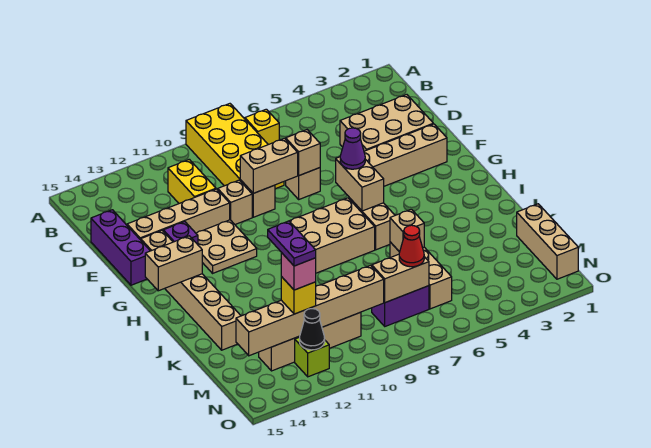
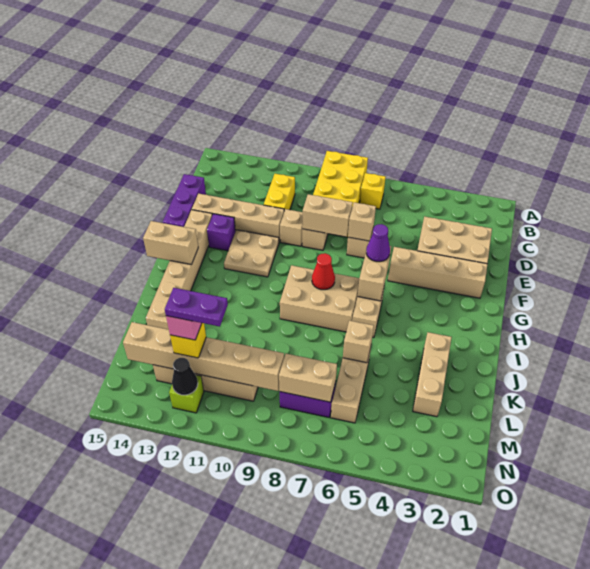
tan 1x3 brick [517,204,578,279] -> tan 1x3 brick moved to [413,332,452,417]
purple 1x2 plate [268,221,316,266] -> purple 1x2 plate turned to [165,288,228,327]
red 1x1 cone [399,225,424,267] -> red 1x1 cone moved to [312,253,335,290]

